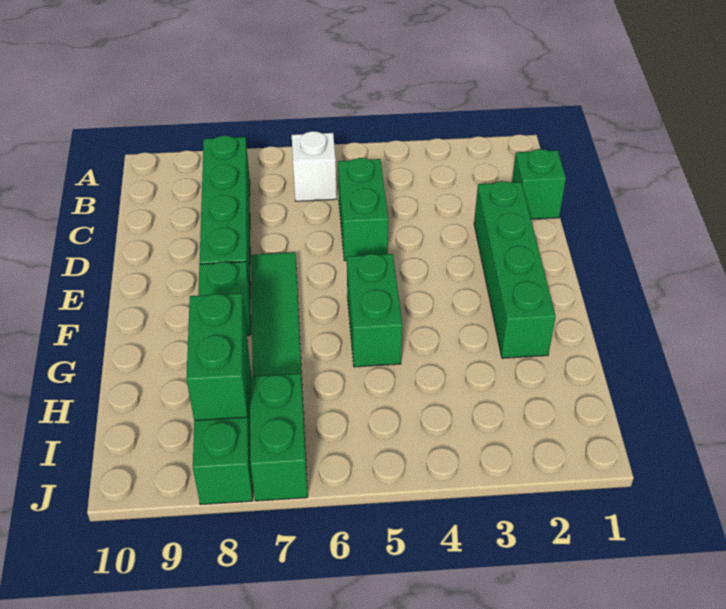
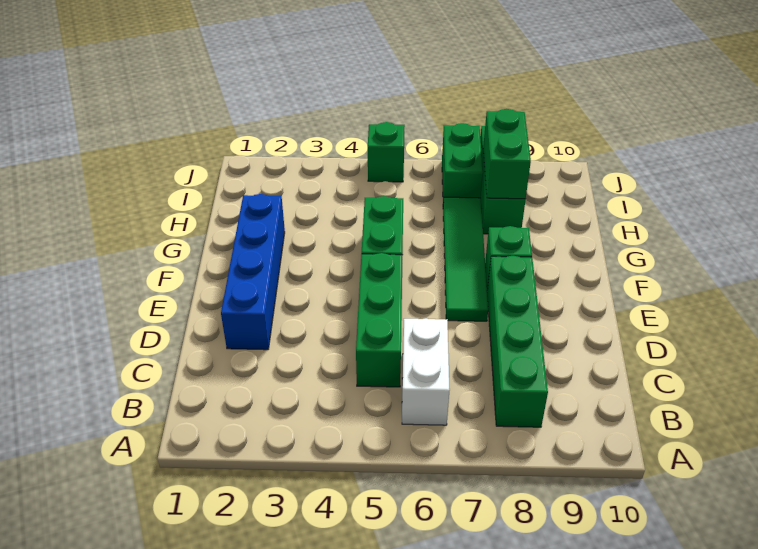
white 1x1 brick [292,131,337,201] -> white 1x2 brick [402,318,450,425]
green 1x1 brick [512,149,566,219] -> green 1x1 brick moved to [368,122,405,182]
green 1x2 brick [338,158,388,261] -> green 1x3 brick [356,253,403,387]
green 1x4 brick [474,181,556,358] -> blue 1x4 brick [221,194,285,350]

